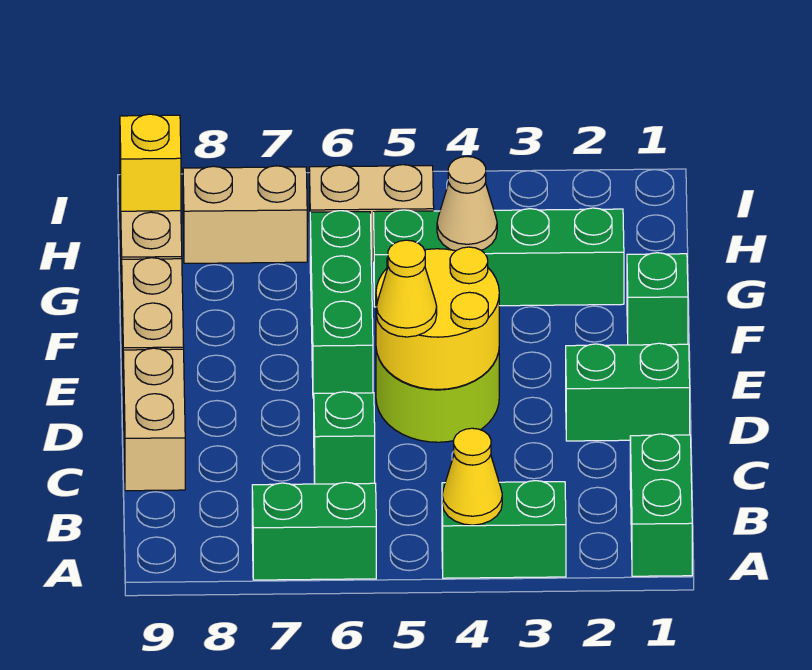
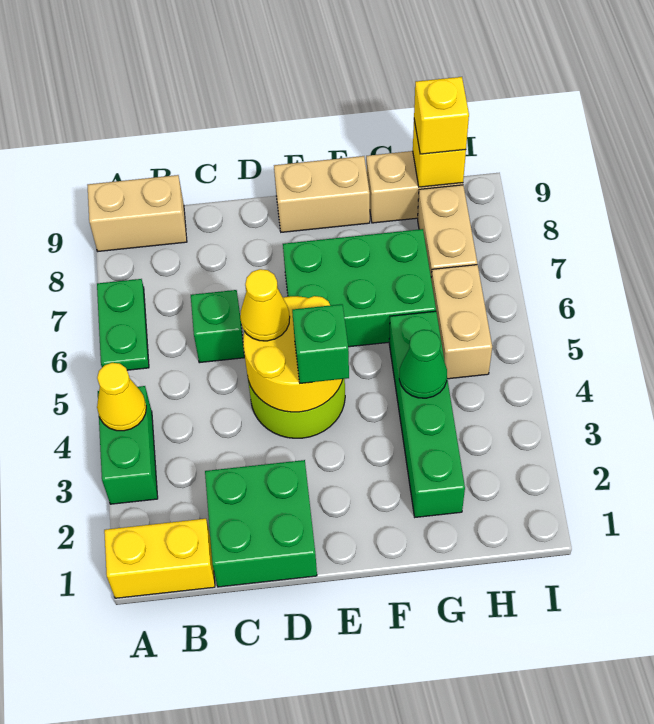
green 1x2 brick [630,434,692,576] -> yellow 1x2 brick [104,519,215,598]
green 1x2 brick [252,482,376,580] -> green 1x2 plate [97,279,149,370]
tan 1x2 brick [123,348,185,491] -> tan 1x2 brick moved to [87,175,187,251]
green 1x2 brick [566,343,690,441] -> green 2x2 brick [205,460,317,587]
green 1x3 brick [310,211,373,398] -> green 2x3 brick [283,229,436,347]
green 1x1 brick [627,253,688,345] -> green 1x1 brick moved to [292,304,349,383]
tan 1x1 cone [437,157,497,251] -> green 1x1 cone [399,330,447,398]
none -> yellow 1x1 brick [414,77,469,154]

